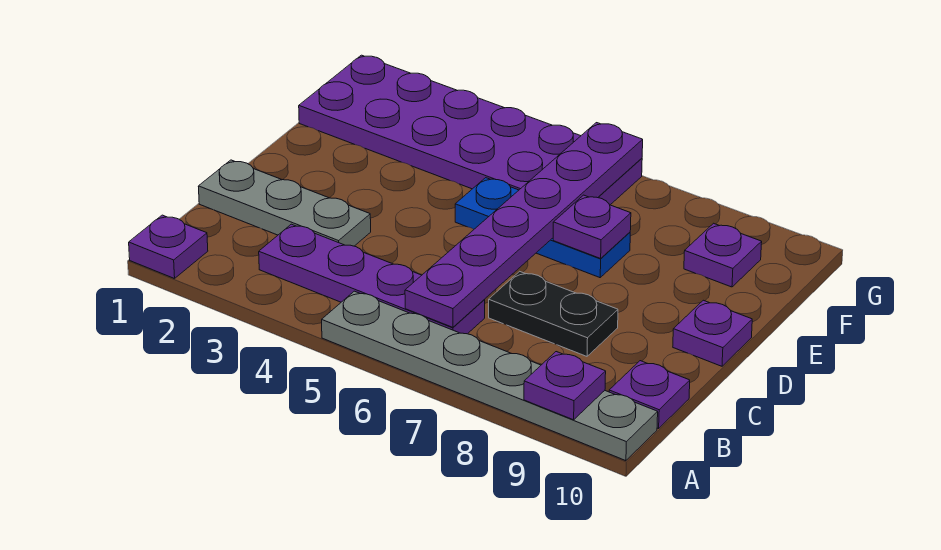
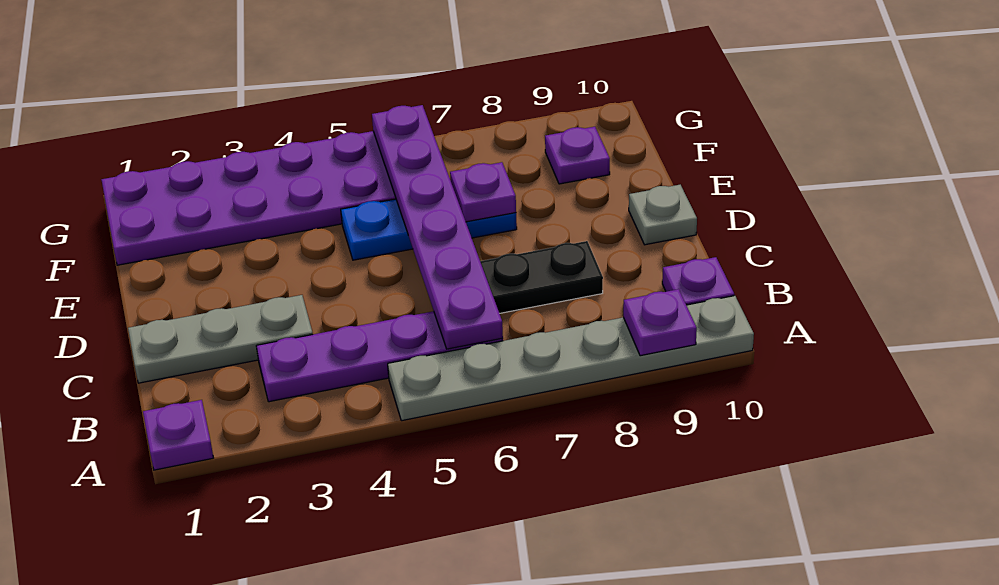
purple 1x1 plate [673,300,752,366] -> grey 1x1 plate [629,185,697,245]

